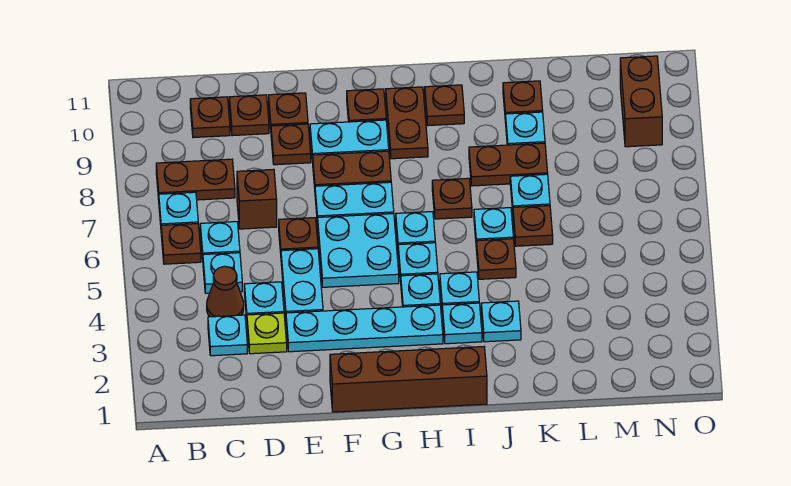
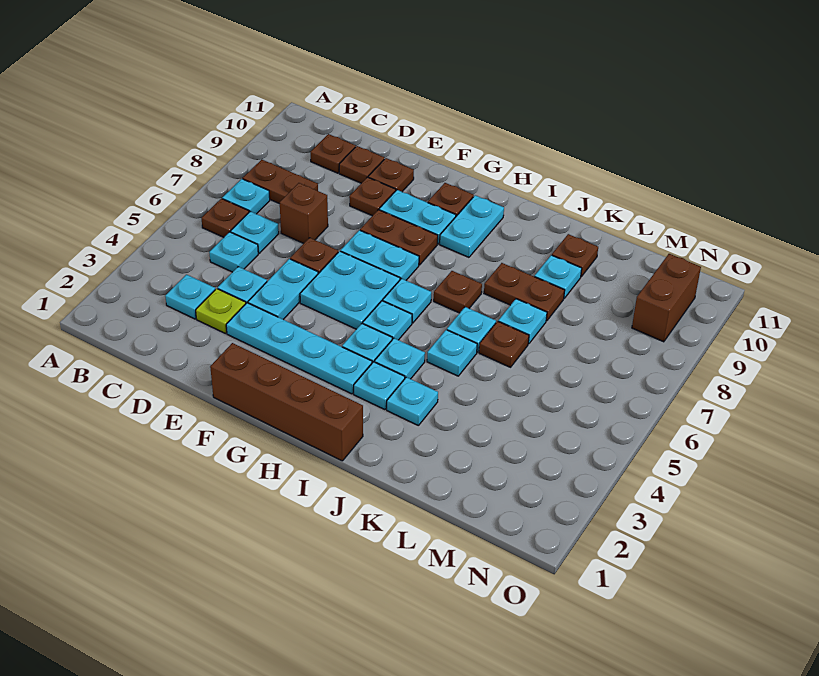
brown 1x1 cone [207,266,244,317] -> none
brown 1x2 plate [386,87,428,159] -> cyan 1x2 plate [440,195,504,257]
brown 1x1 plate [425,85,464,126] -> none
brown 1x1 plate [476,239,516,279] -> cyan 1x1 plate [427,330,477,376]

